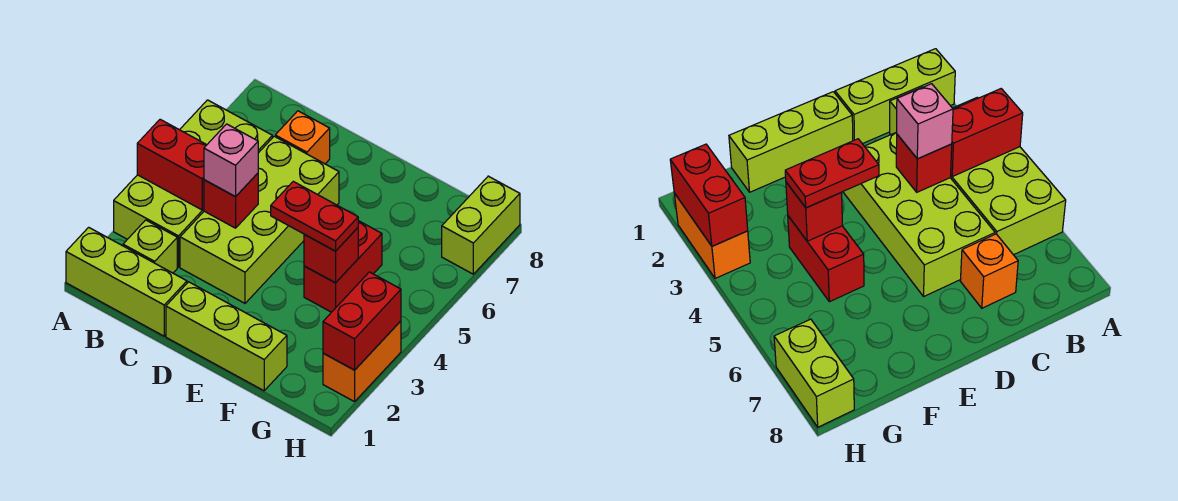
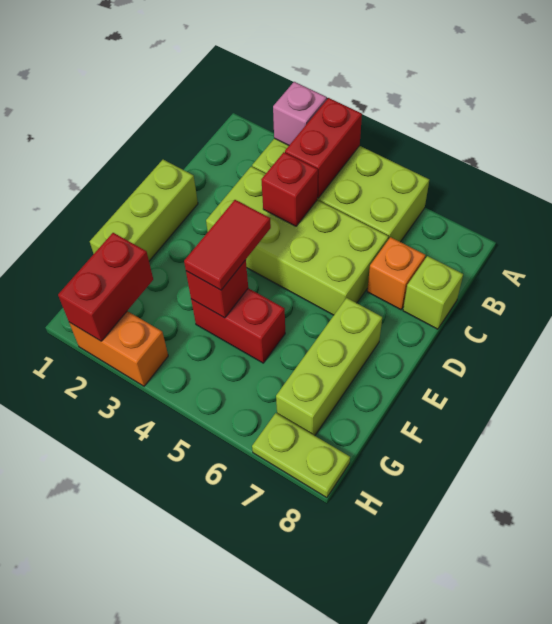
lime 1x3 brick [66,227,187,336] -> lime 1x3 brick moved to [276,298,382,436]
lime 1x1 brick [123,220,177,273] -> lime 1x1 brick moved to [403,256,463,329]
pink 1x1 brick [204,124,258,197] -> pink 1x1 brick moved to [273,82,327,145]
red 1x2 plate [271,181,358,251] -> red 1x2 tile [184,200,271,290]
red 1x2 brick [323,272,401,370] -> red 1x2 brick turned to [58,233,153,341]
lime 1x2 brick [442,176,520,274] -> lime 1x2 plate [252,413,350,498]

